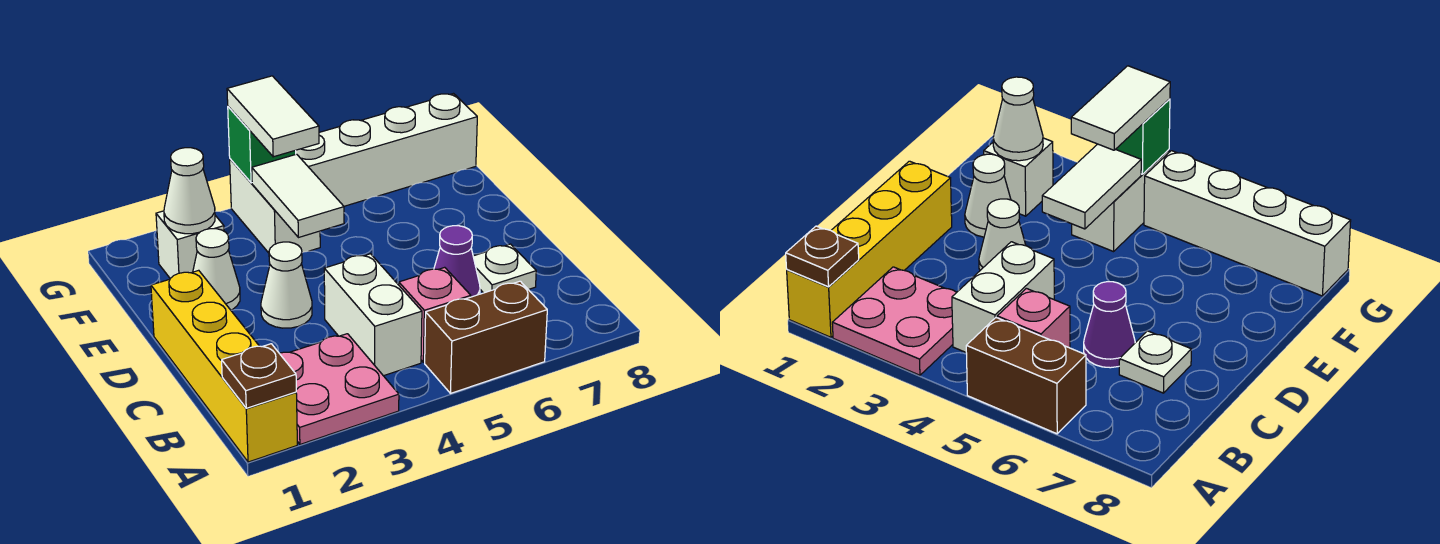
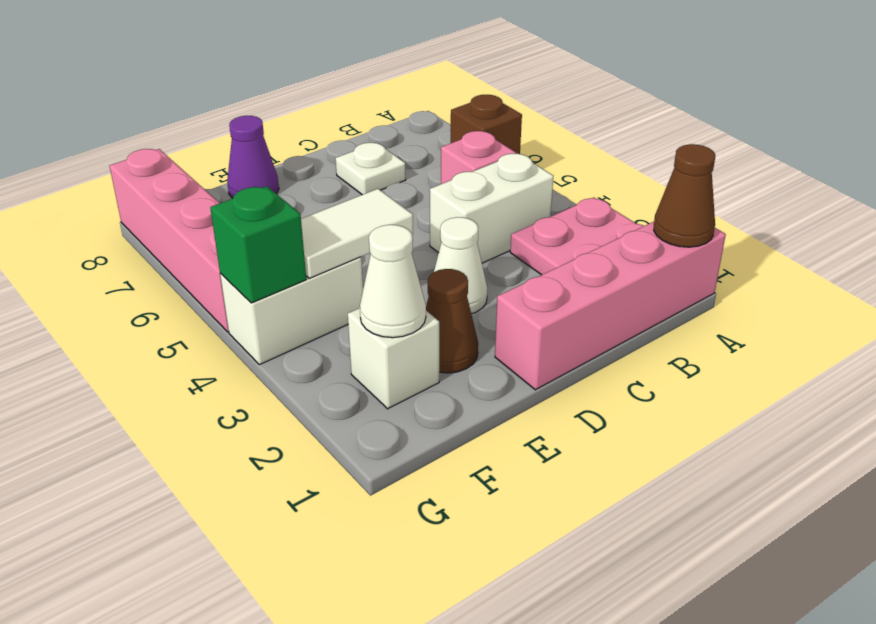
yellow 1x4 brick [151,270,297,462] -> pink 1x4 brick [495,222,726,390]
brown 1x1 plate [222,344,296,408] -> brown 1x1 cone [654,144,715,247]
brown 1x2 brick [425,281,547,393] -> brown 1x1 brick [451,95,522,154]
purple 1x1 cone [434,226,480,297] -> purple 1x1 cone moved to [227,116,279,198]
white 1x1 cone [193,229,240,310] -> brown 1x1 cone [426,269,478,373]
white 1x2 tile [227,76,319,157] -> none
white 1x4 brick [296,94,477,206] -> pink 1x4 brick [110,149,229,332]

